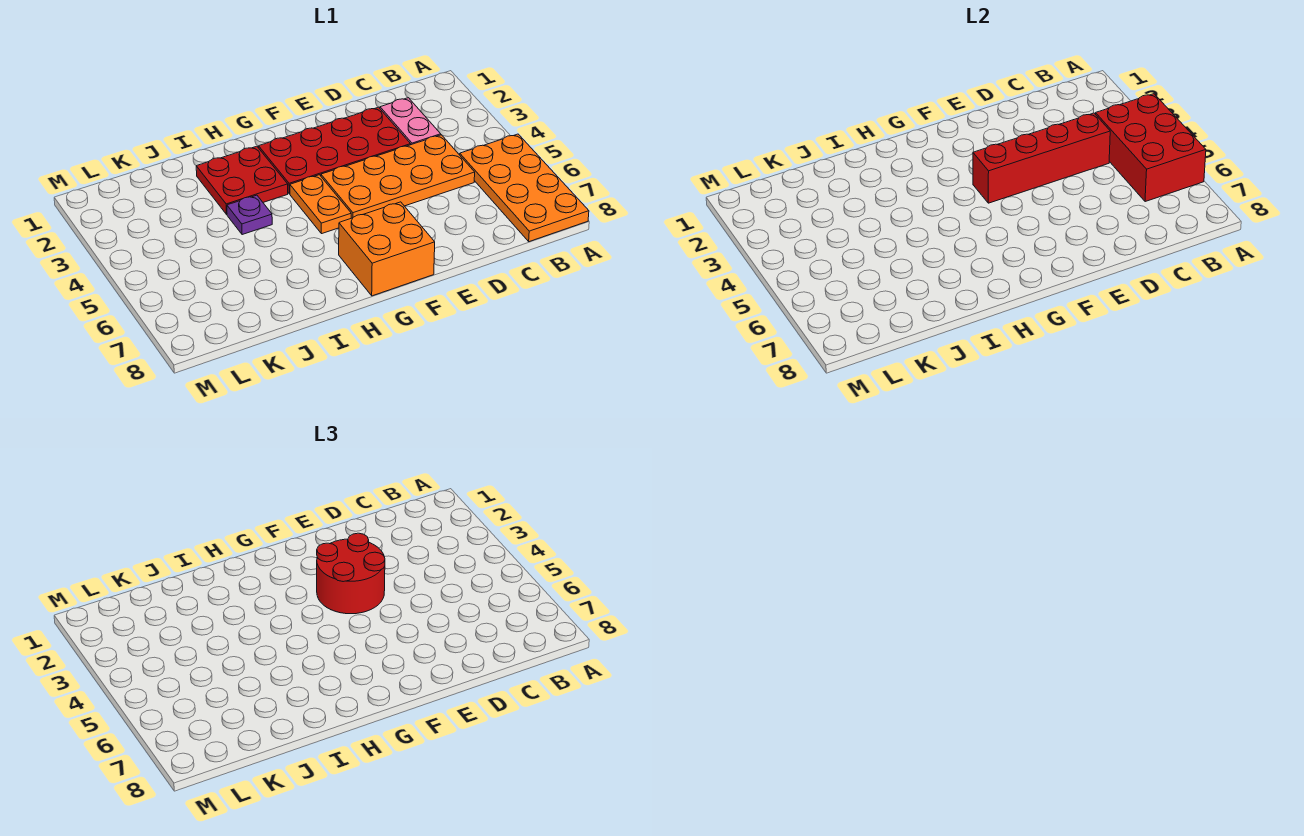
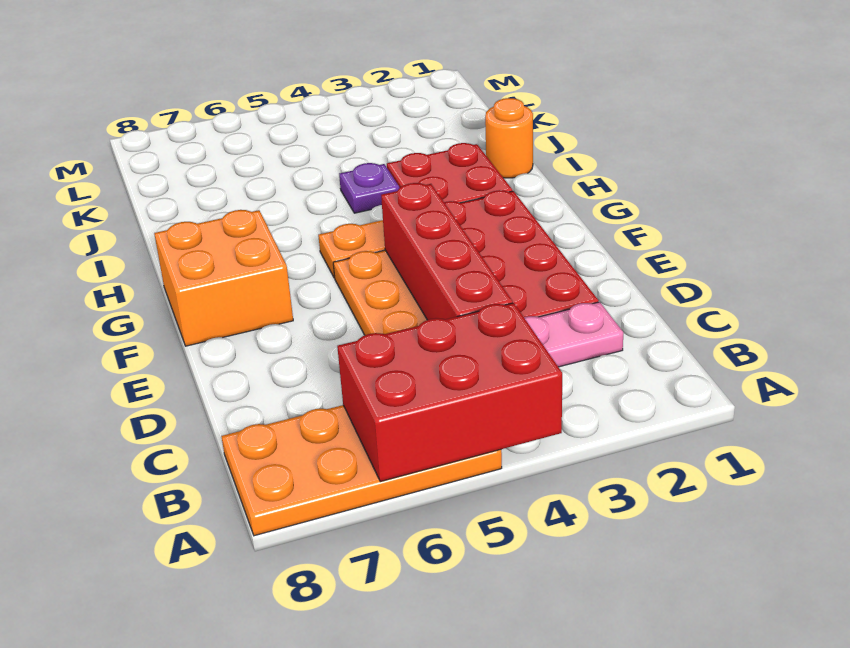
red 2x2 round brick [317,533,385,614] -> none
none -> orange 1x1 round brick [485,98,533,178]

